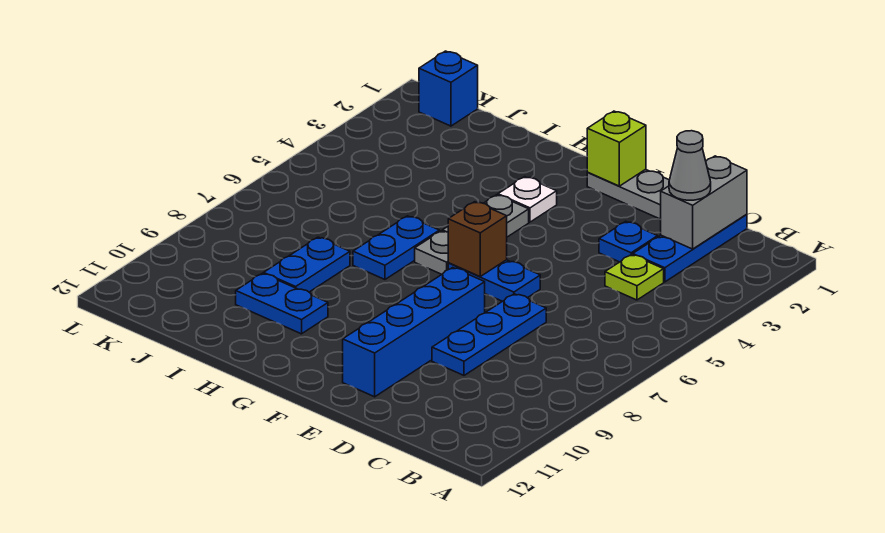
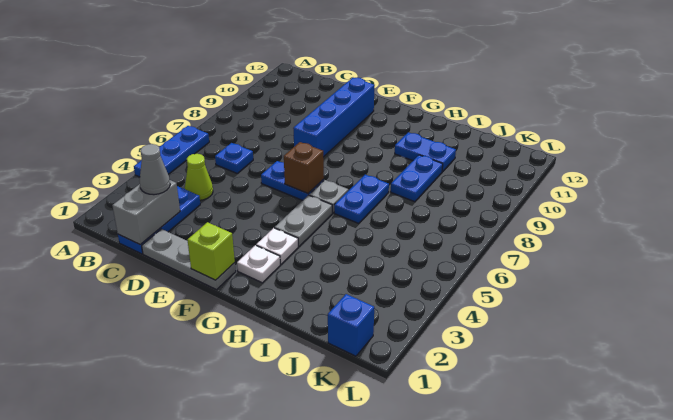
lime 1x1 plate [605,254,664,300] -> lime 1x1 cone [185,154,213,200]
blue 1x1 plate [599,221,658,262] -> blue 1x1 plate moved to [215,143,253,173]
blue 1x3 plate [432,294,546,375] -> blue 1x3 plate moved to [134,126,209,177]
none -> white 1x1 plate [237,245,280,283]

